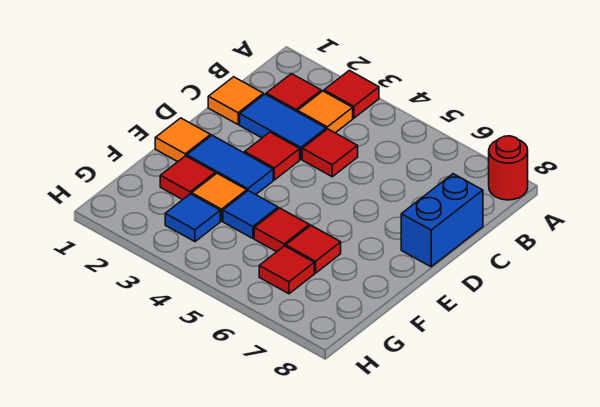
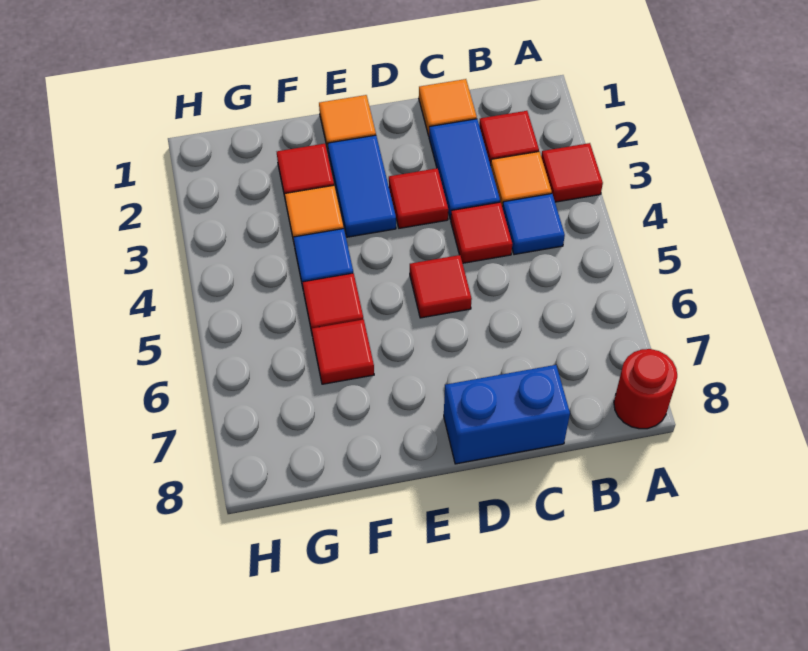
blue 1x1 tile [165,194,220,242] -> blue 1x1 tile moved to [503,194,565,255]
red 1x1 tile [259,246,314,294] -> red 1x1 tile moved to [410,255,472,318]

